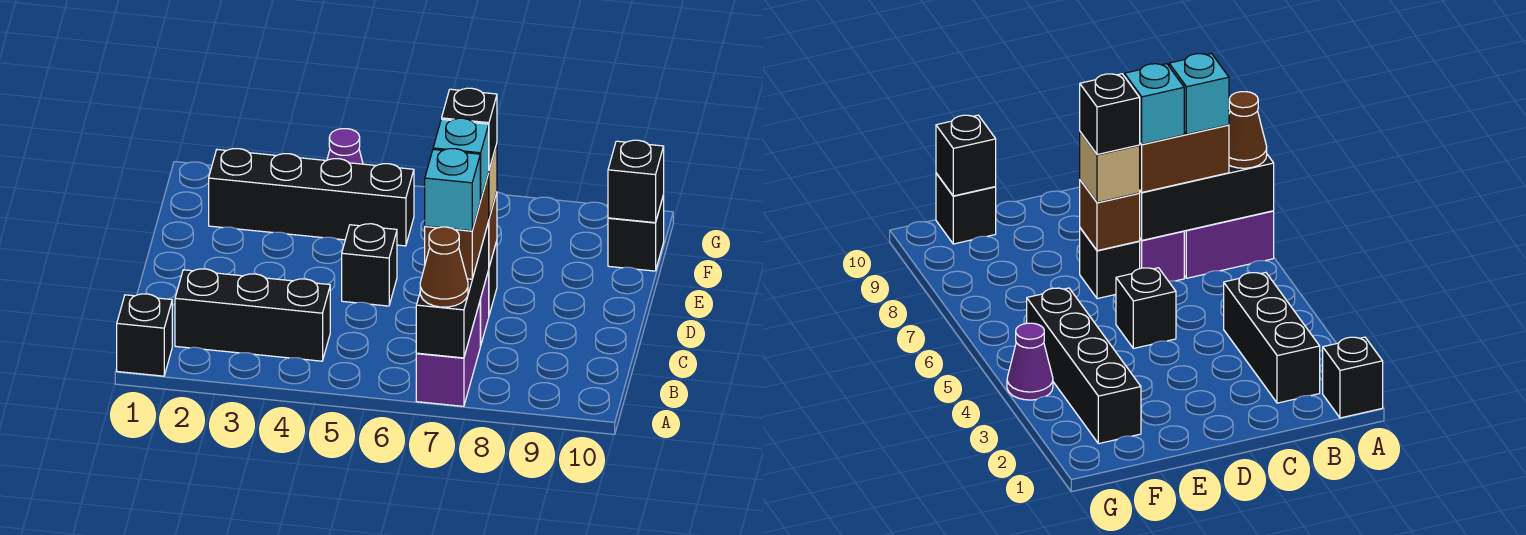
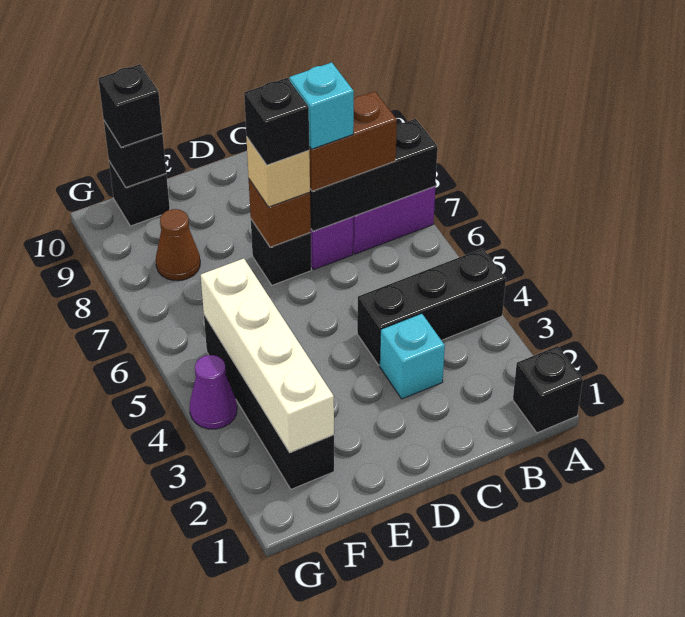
brown 1x1 cone [420,227,468,307] -> brown 1x1 cone moved to [156,209,200,280]
black 1x3 brick [175,269,330,361] -> black 1x3 brick turned to [357,248,506,365]
cyan 1x1 brick [425,149,480,231] -> cyan 1x1 brick moved to [380,313,445,399]
black 1x1 brick [342,224,397,306] -> black 1x1 brick moved to [98,64,162,147]
none -> white 1x4 brick [201,259,334,452]

